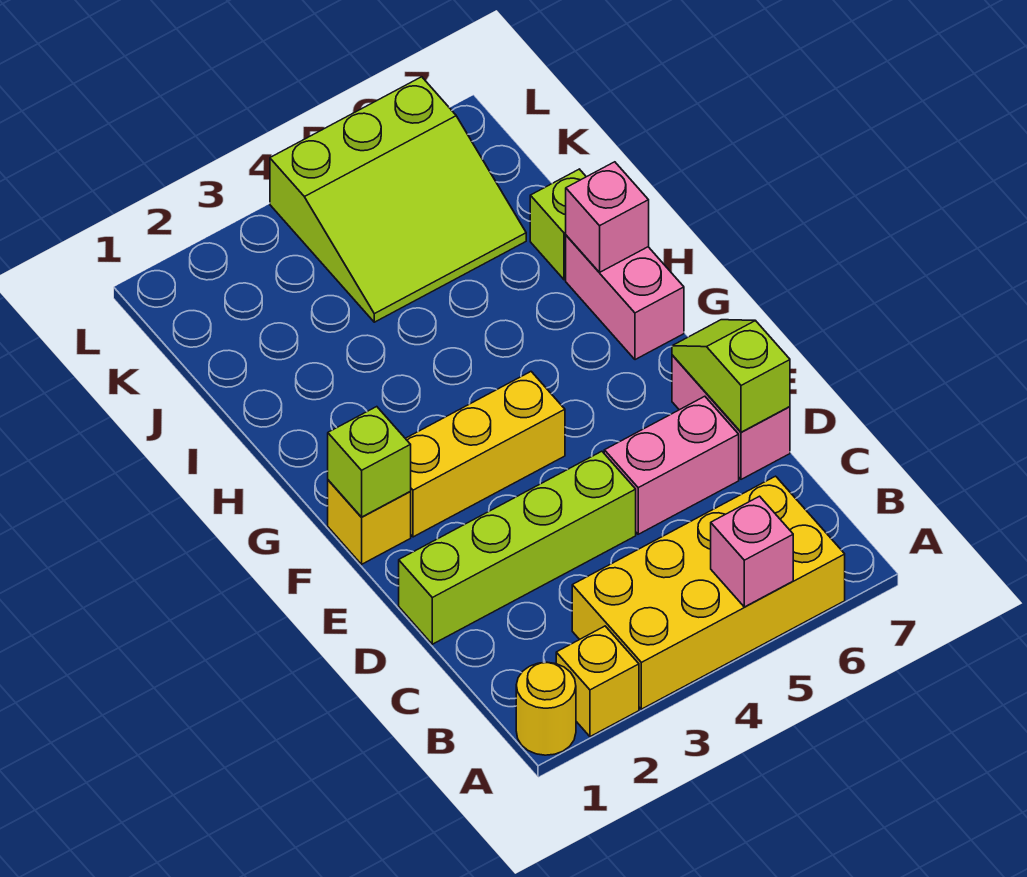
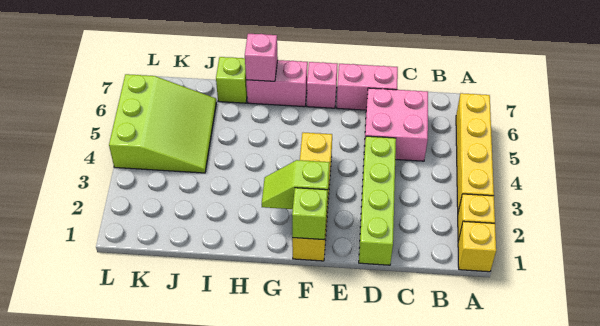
yellow 1x1 round brick [516,662,576,755] -> yellow 1x1 brick [458,221,496,272]
yellow 2x4 brick [572,476,845,709] -> yellow 1x4 brick [456,93,494,211]
pink 1x1 brick [711,496,793,607] -> pink 1x1 brick moved to [307,62,337,108]
pink 1x2 brick [604,396,739,534] -> pink 2x2 brick [364,88,428,161]
lime 1x2 slope [672,320,790,432] -> lime 1x2 slope moved to [262,160,330,209]

